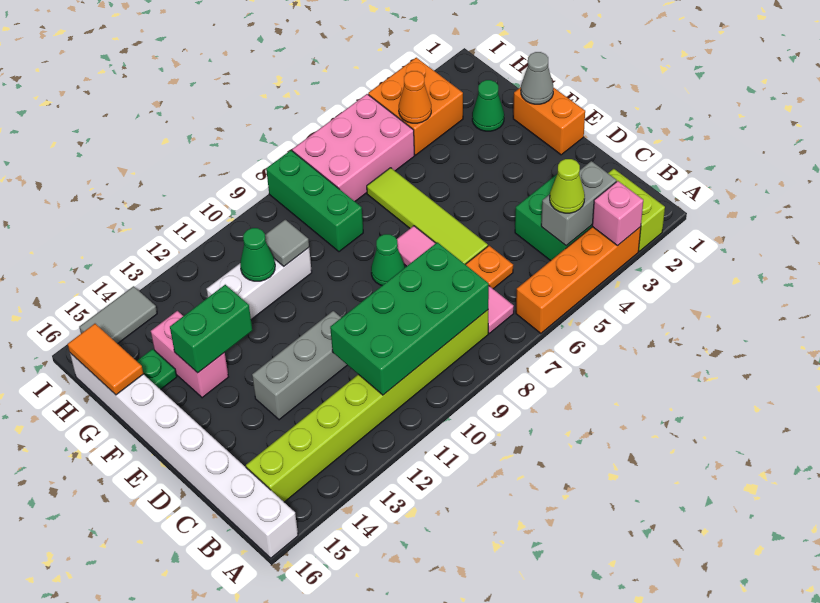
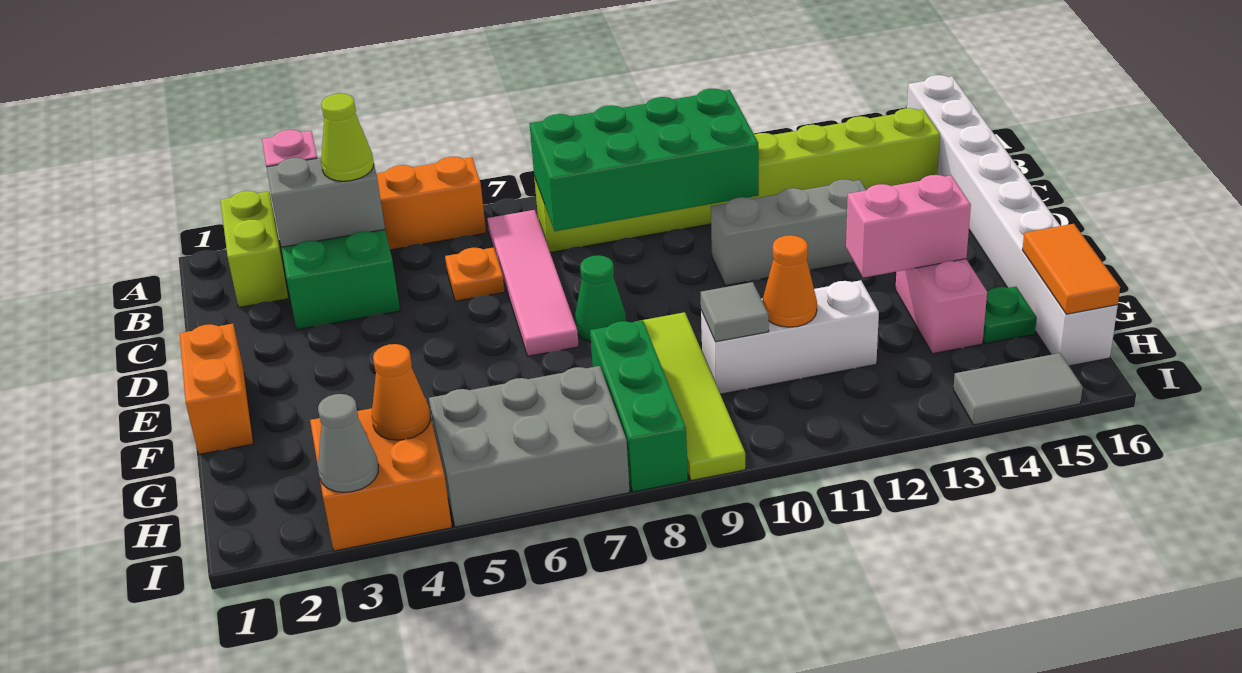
lime 1x4 tile [367,168,488,264] -> lime 1x4 tile moved to [635,312,746,481]
grey 1x1 cone [521,52,553,104] -> grey 1x1 cone moved to [318,394,378,492]
green 1x2 brick [170,285,252,373] -> pink 1x2 brick [846,175,971,278]
green 1x1 cone [472,80,504,131] -> none
green 1x1 cone [240,228,275,281] -> orange 1x1 cone [762,235,817,327]
pink 2x3 brick [292,94,414,201] -> grey 2x3 brick [429,366,630,527]

